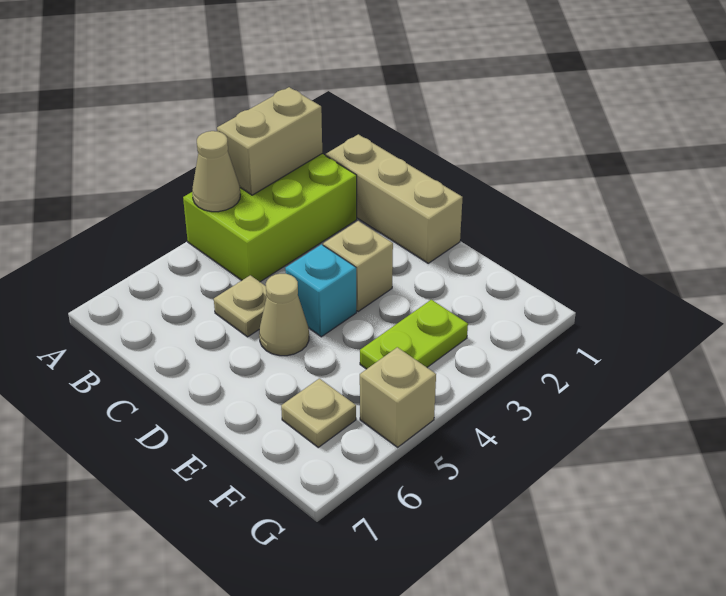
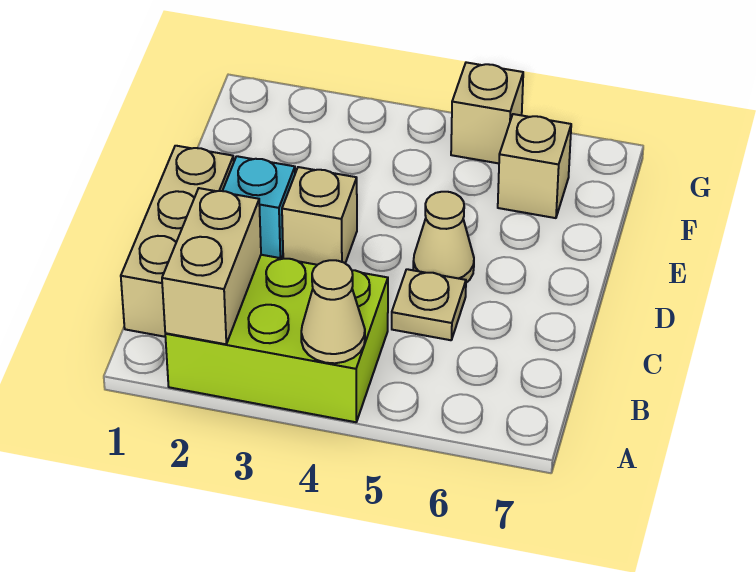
tan 1x2 brick [217,87,322,195] -> tan 1x2 brick turned to [162,188,261,344]
cyan 1x1 brick [285,244,356,337] -> cyan 1x1 brick moved to [223,156,295,258]
lime 1x2 plate [360,300,468,369] -> none
tan 1x1 plate [281,379,356,447] -> tan 1x1 brick [498,114,571,218]

